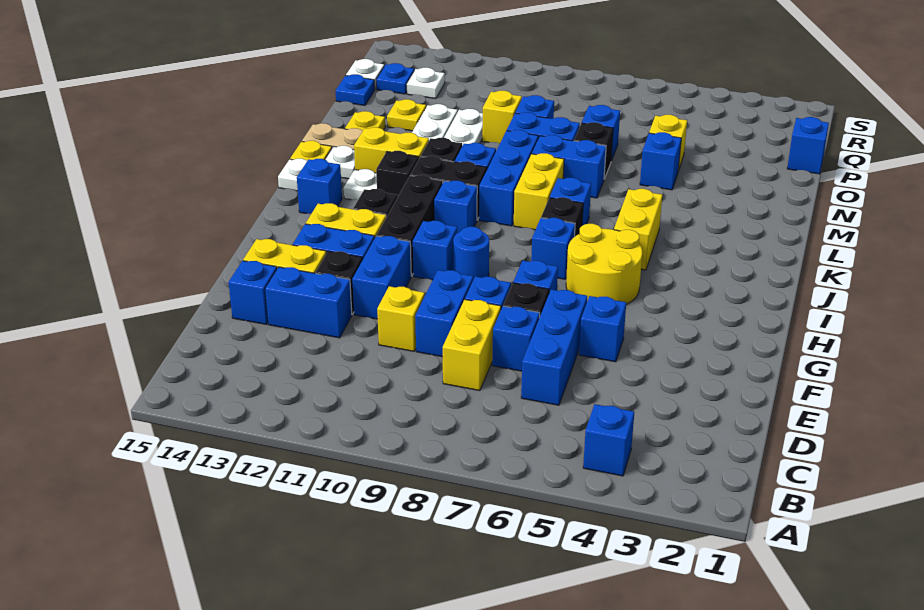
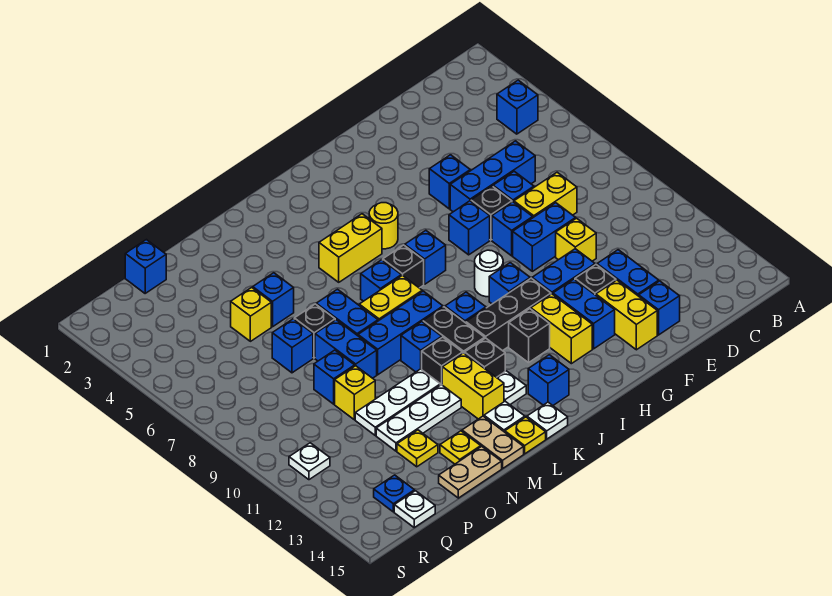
yellow 2x2 round brick [566,224,642,305] -> yellow 1x1 round brick [369,203,398,249]
blue 1x1 round brick [453,227,489,279] -> white 1x1 round brick [475,250,503,297]
none -> tan 1x2 plate [439,446,502,498]
blue 1x1 plate [335,74,375,106] -> none
white 1x1 plate [407,68,445,99] -> white 1x1 plate moved to [289,443,330,480]

